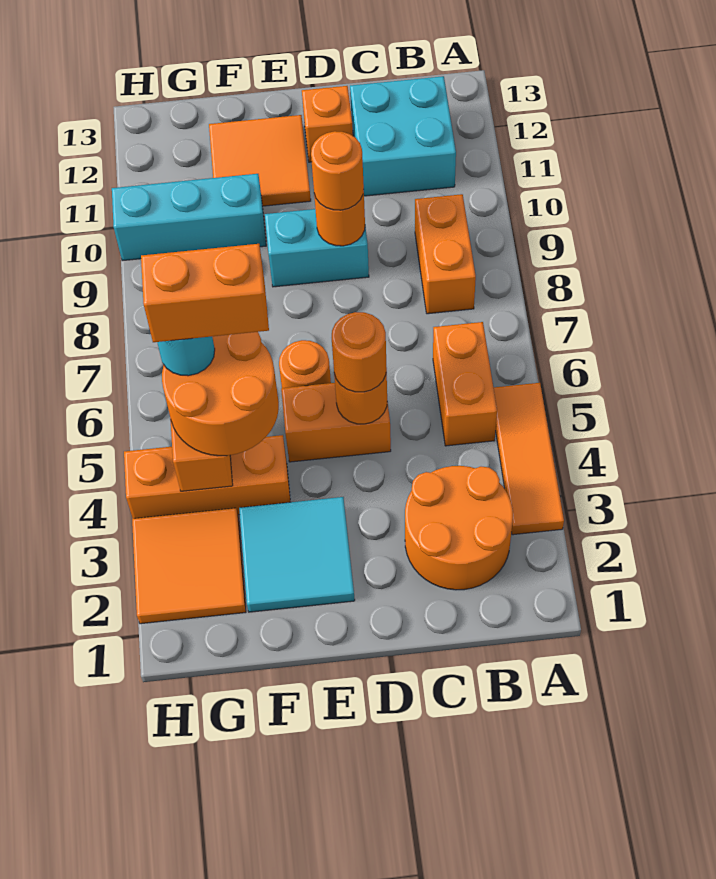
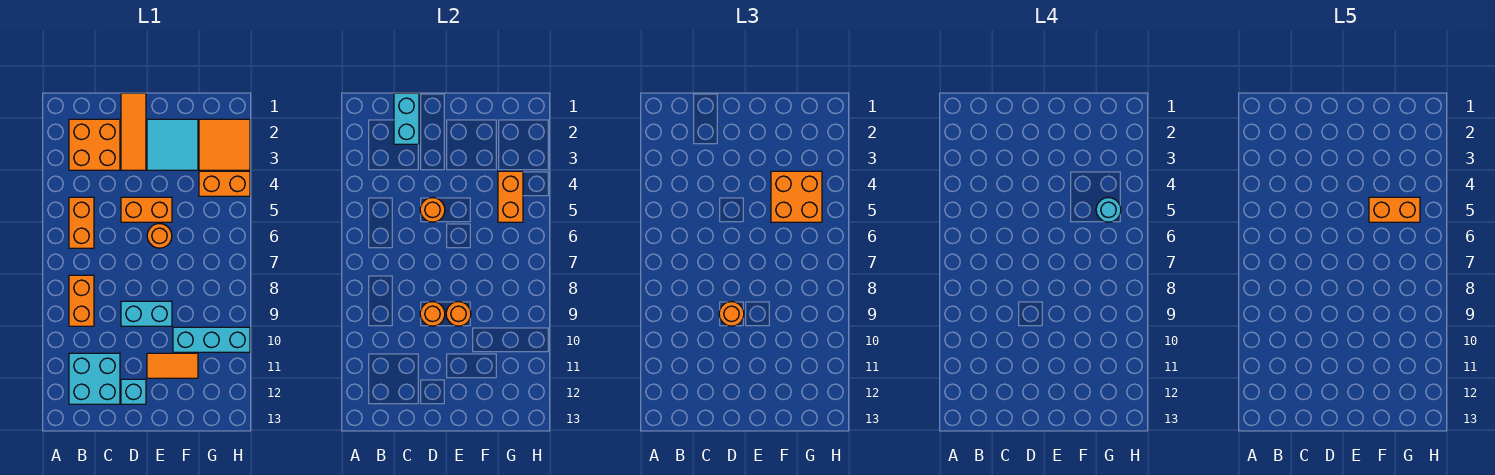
orange 1x3 tile [493,383,564,535] -> orange 1x3 tile moved to [121,93,146,170]
orange 2x2 round brick [405,466,513,590] -> orange 2x2 brick [69,119,120,170]
none -> cyan 1x2 brick [394,93,419,144]
orange 1x1 round brick [332,312,386,392] -> orange 1x1 round brick moved to [446,302,471,326]
orange 1x1 brick [302,86,353,162] -> cyan 1x1 brick [121,379,146,404]
orange 2x2 tile [209,115,311,206] -> orange 1x2 tile [147,353,198,378]
orange 1x3 brick [124,435,290,519] -> orange 1x2 brick [199,171,250,196]
orange 2x2 round brick [162,332,279,456] -> orange 2x2 brick [771,171,822,222]

